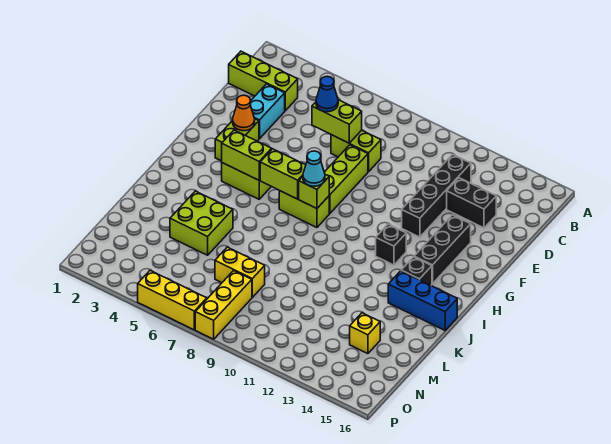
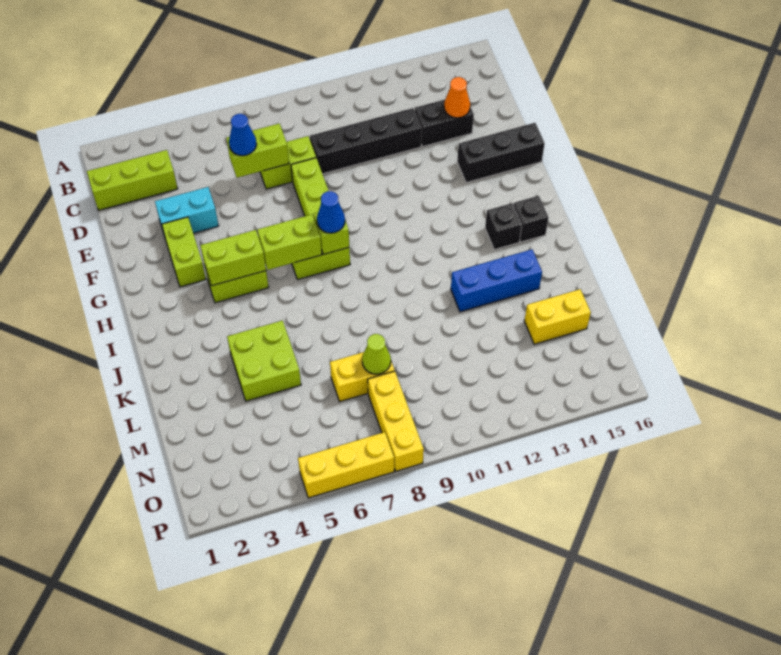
black 1x4 brick [402,154,471,237] -> black 1x4 brick turned to [310,108,422,174]
cyan 1x2 brick [250,84,285,139] -> cyan 1x2 brick turned to [155,187,219,233]
orange 1x1 cone [233,95,255,131] -> orange 1x1 cone moved to [444,77,470,118]
black 1x3 brick [414,215,471,284] -> black 1x3 brick turned to [457,123,545,183]
cyan 1x1 cone [303,151,325,186] -> blue 1x1 cone [317,191,345,233]
black 1x1 brick [376,224,406,265] -> black 1x1 brick moved to [513,196,548,242]
blue 1x3 brick [388,271,457,330] -> blue 1x3 brick moved to [451,250,542,312]
none -> lime 1x1 cone [362,334,391,374]
yellow 1x1 brick [350,313,380,354] -> yellow 1x2 brick [524,289,591,344]

